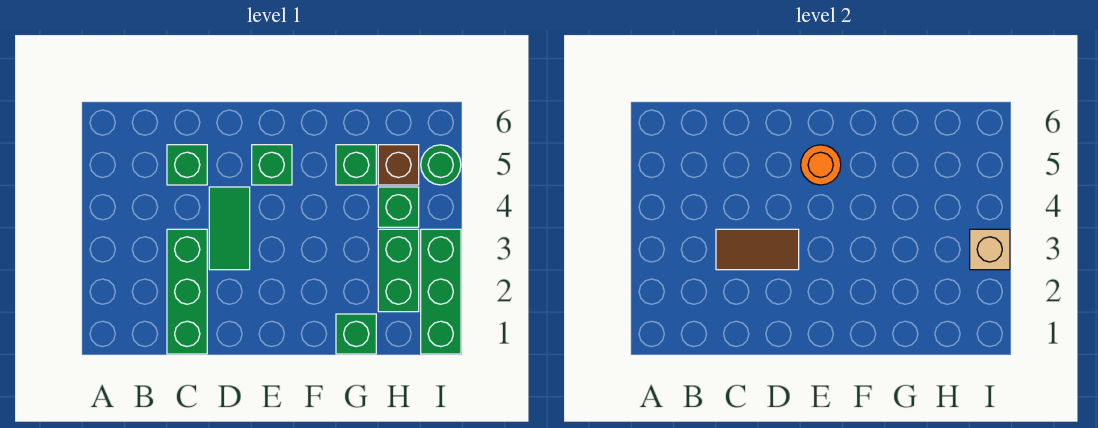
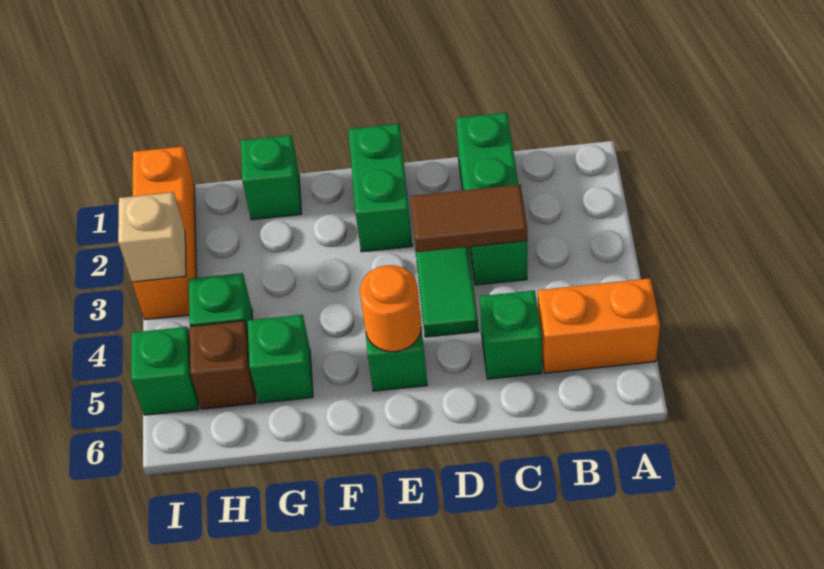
none -> orange 1x2 brick [538,278,660,373]
green 1x2 brick [378,229,419,312] -> green 1x2 brick moved to [348,124,412,252]
green 1x3 brick [421,229,461,354] -> orange 1x3 brick [132,146,196,320]
green 1x1 round brick [421,145,461,185] -> green 1x1 brick [131,327,199,415]

